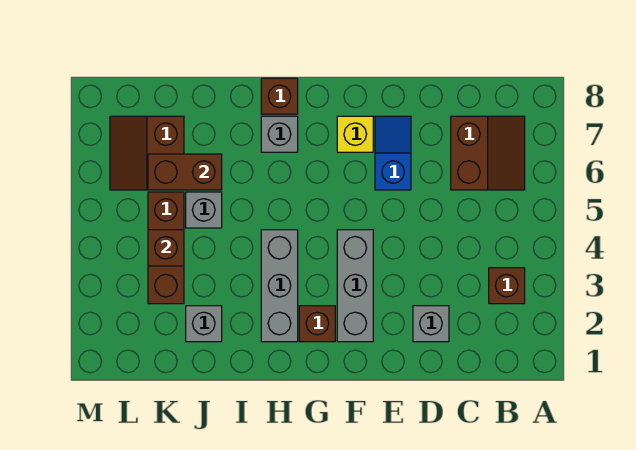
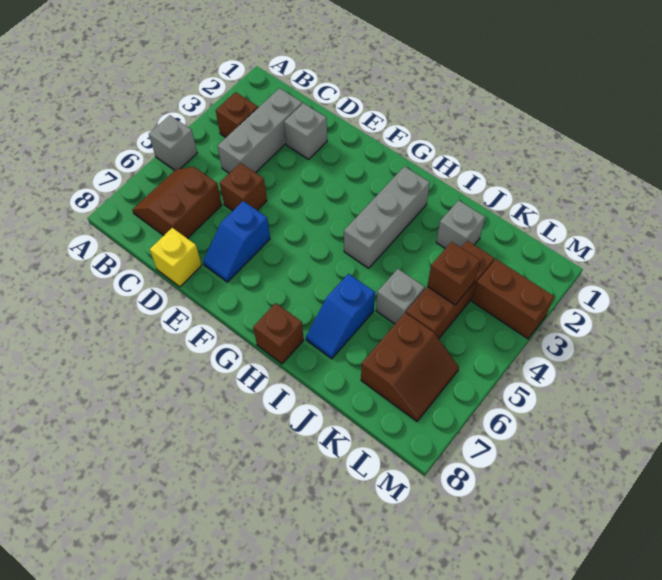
grey 1x3 brick [337,230,373,342] -> grey 1x3 brick moved to [218,88,302,173]
yellow 1x1 brick [337,116,373,152] -> yellow 1x1 brick moved to [150,228,202,287]
brown 1x1 brick [299,306,335,342] -> brown 1x1 brick moved to [220,163,267,211]
grey 1x1 brick [261,116,298,152] -> grey 1x1 brick moved to [149,115,197,170]
none -> blue 1x2 slope [306,274,375,359]
brown 1x2 brick [148,154,222,190] -> brown 1x2 brick moved to [472,259,554,339]

